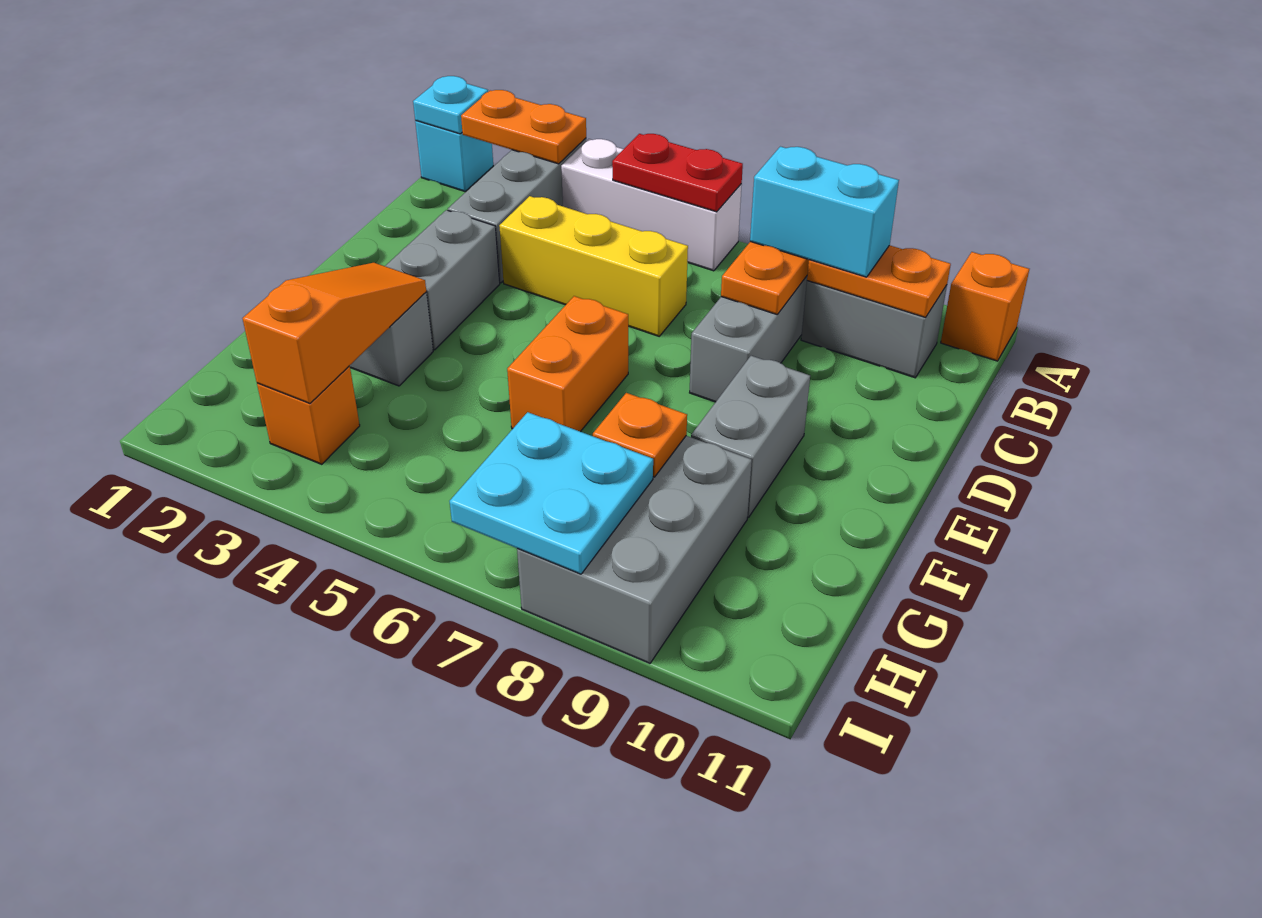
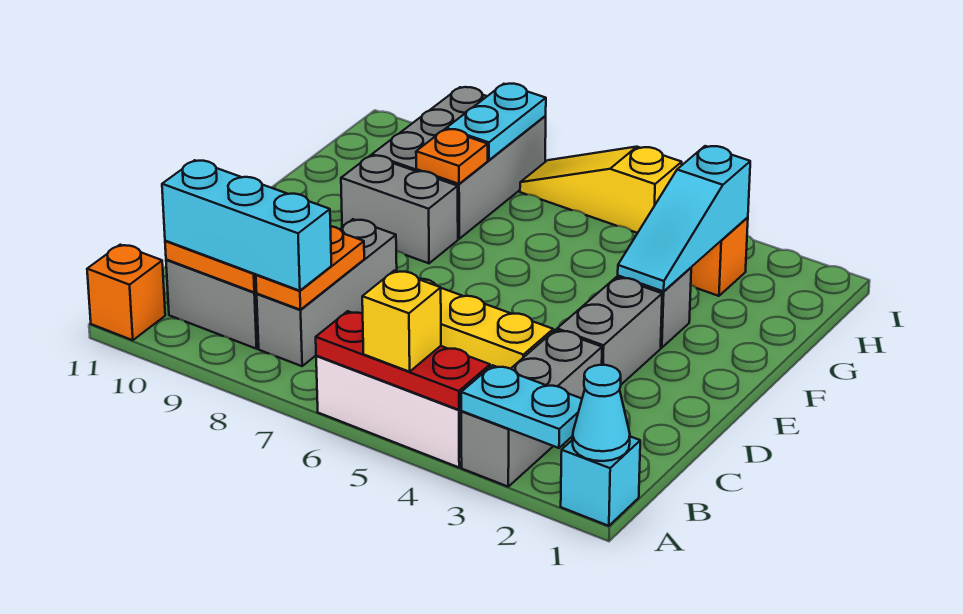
cyan 1x1 plate [413,76,488,134] -> cyan 1x1 cone [573,365,630,461]
orange 1x2 plate [461,90,586,164] -> cyan 1x2 plate [461,365,582,448]
red 1x2 plate [612,134,743,212] -> red 1x3 plate [316,311,490,410]
none -> yellow 1x1 brick [362,271,441,372]
cyan 1x2 brick [750,147,899,277] -> cyan 1x3 brick [162,160,331,291]
orange 1x2 brick [507,296,629,432] -> none
grey 1x2 brick [691,356,810,517] -> grey 1x2 brick turned to [341,155,458,263]
orange 1x3 slope [242,263,426,403] -> cyan 1x3 slope [618,146,750,291]
cyan 2x2 plate [450,412,653,574] -> cyan 1x2 plate [446,84,546,160]
none -> yellow 1x3 slope [520,147,682,233]

